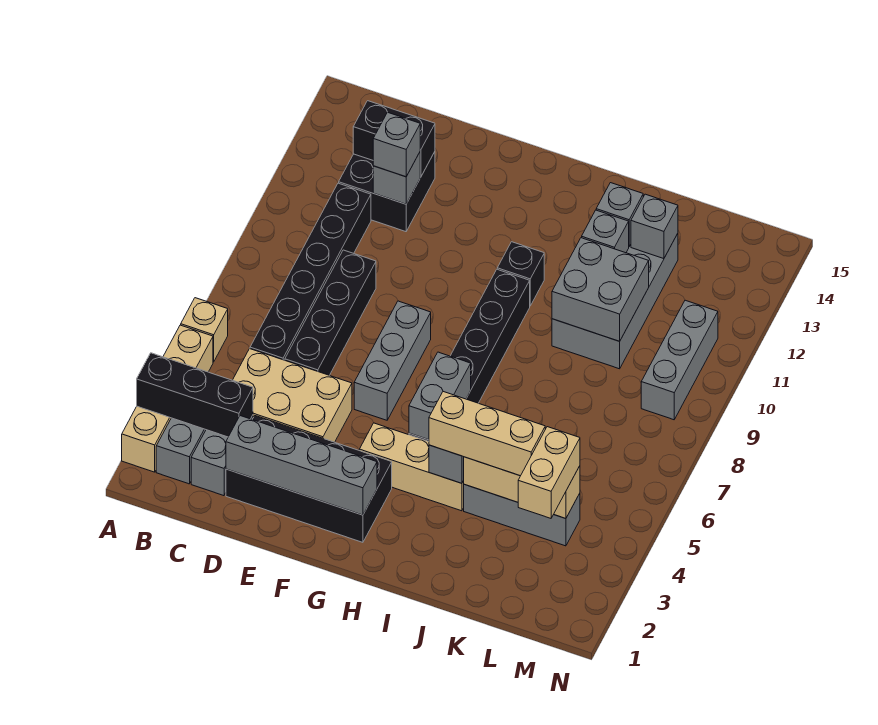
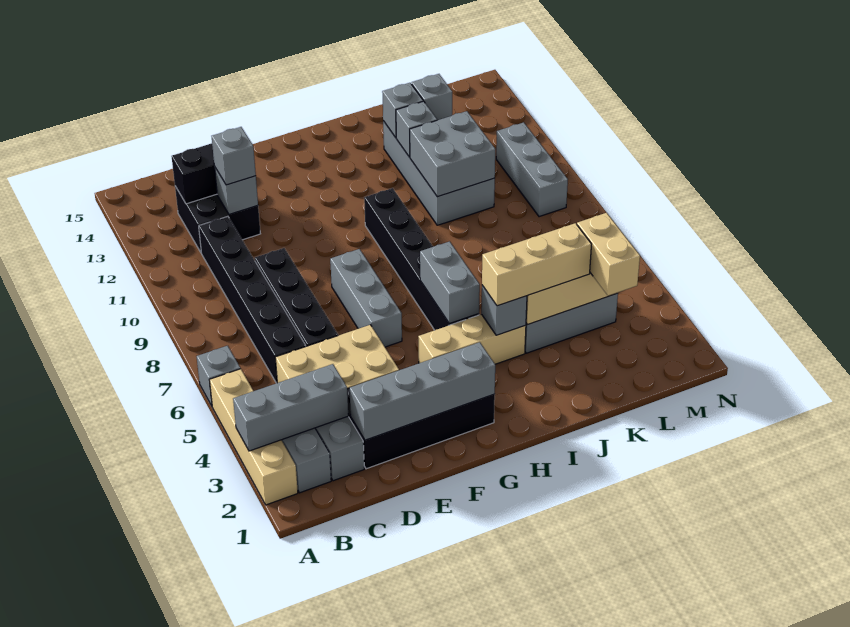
black 1x3 brick [137,353,253,437] -> grey 1x3 brick [233,364,348,451]
tan 1x1 brick [181,298,228,362] -> grey 1x1 brick [197,346,240,406]
black 1x1 brick [497,242,544,306] -> none

